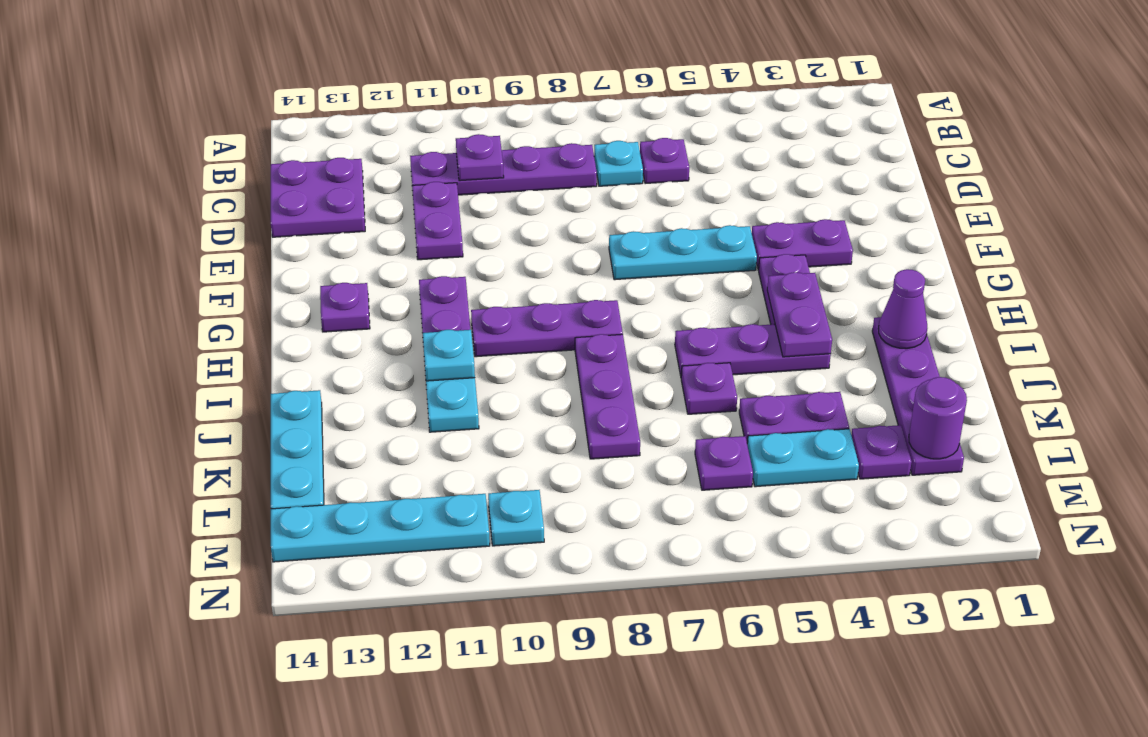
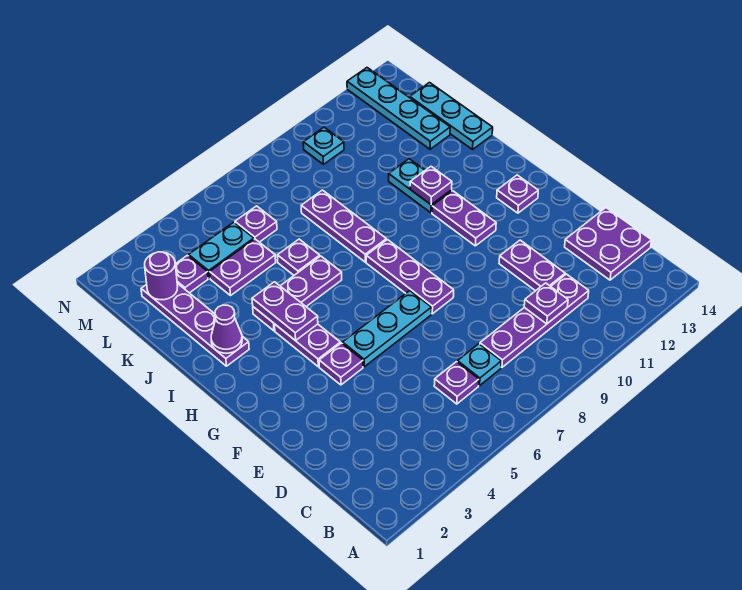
purple 1x2 plate [752,219,853,270] -> purple 1x1 plate [319,343,363,385]
purple 1x3 plate [471,300,623,357] -> purple 1x3 plate turned to [366,240,454,314]
cyan 1x1 plate [423,330,475,381] -> purple 1x1 plate [410,167,452,205]
cyan 1x4 plate [271,494,490,562] -> cyan 1x4 plate turned to [347,68,450,149]

